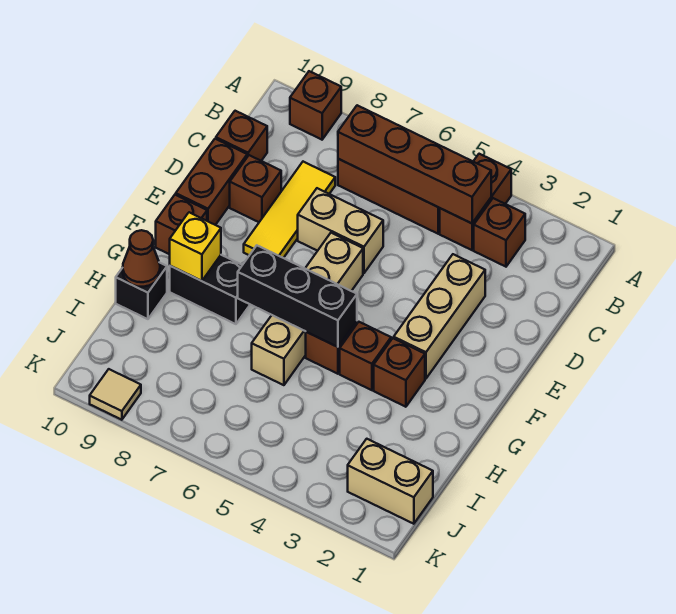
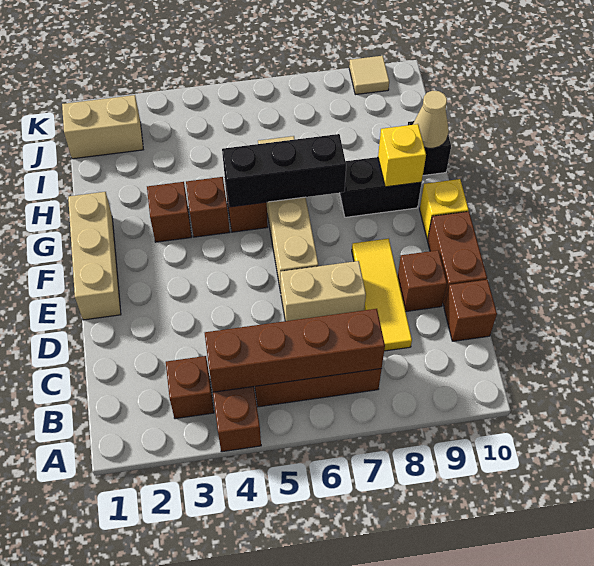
brown 1x1 brick [290,71,341,140] -> none
tan 1x3 brick [394,254,485,379] -> tan 1x3 brick moved to [68,192,121,320]
brown 1x1 brick [156,195,207,254] -> yellow 1x1 brick [420,179,469,239]
brown 1x1 cone [123,230,160,287] -> tan 1x1 cone [413,91,449,148]

